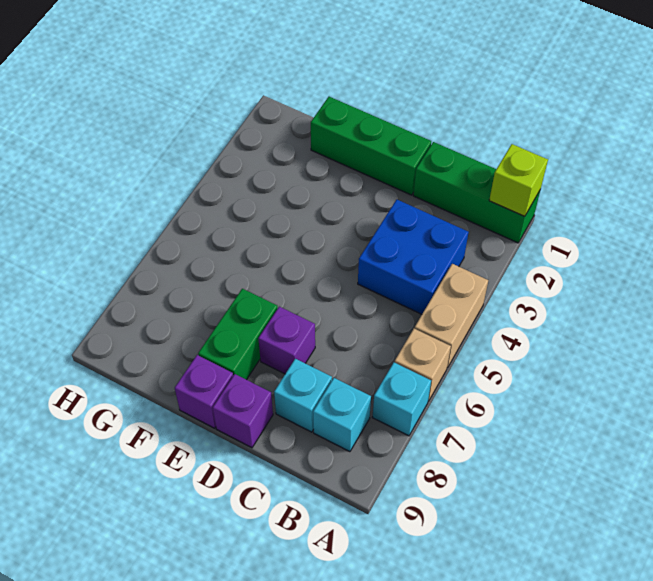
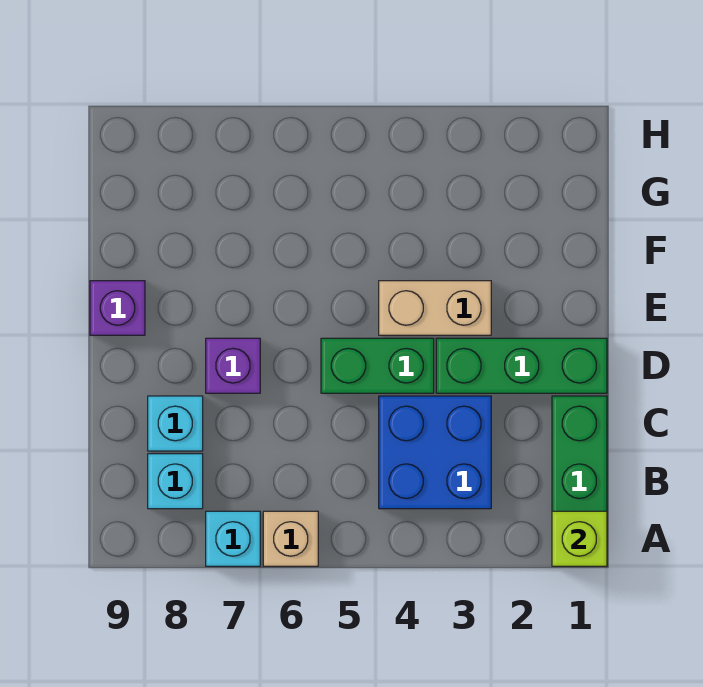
tan 1x2 brick [415,264,488,368] -> tan 1x2 brick moved to [379,281,491,335]
green 1x3 brick [311,97,431,195] -> green 1x3 brick turned to [436,338,607,393]
purple 1x1 brick [213,374,273,448] -> none
green 1x2 brick [198,289,278,380] -> green 1x2 brick moved to [321,338,434,393]

